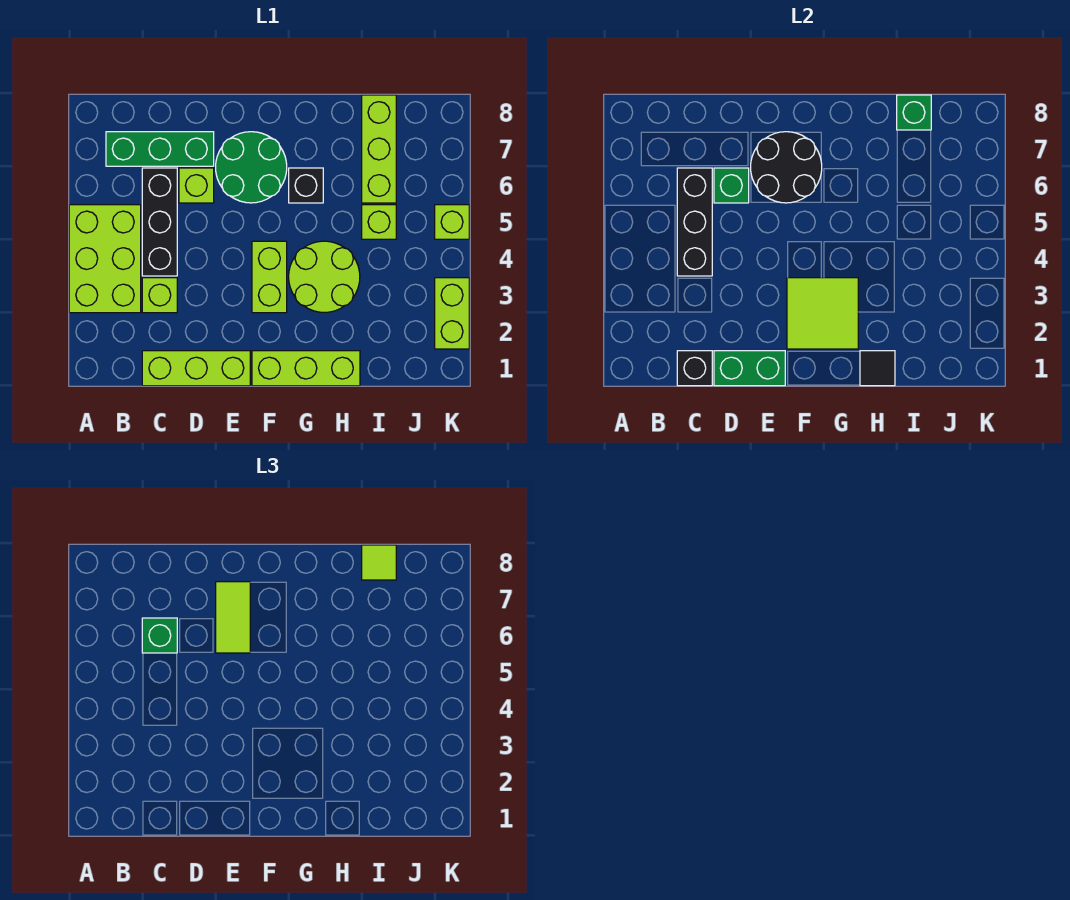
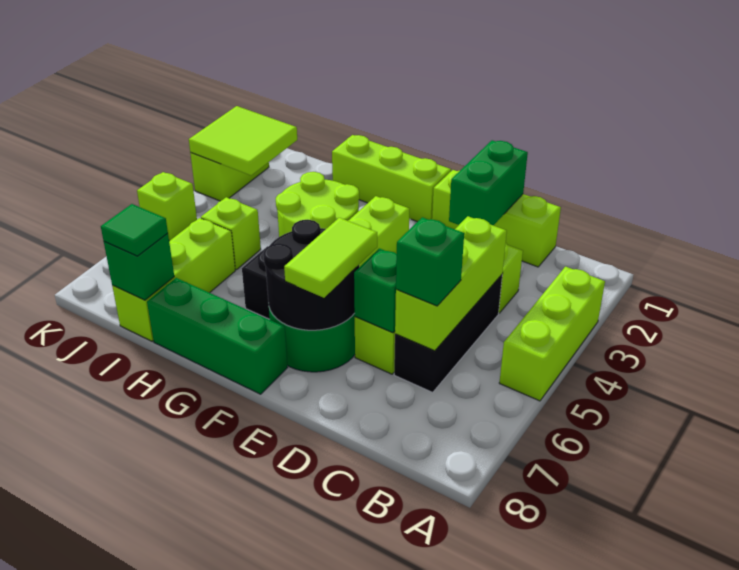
lime 2x3 brick [69,205,141,313] -> lime 1x3 brick [499,267,605,401]
green 1x3 brick [106,132,214,166] -> green 1x3 brick moved to [147,278,288,394]
black 1x1 brick [677,351,712,386] -> none
black 1x3 brick [677,168,712,276] -> lime 1x3 brick [395,216,507,351]
green 1x2 brick [714,351,785,386] -> green 1x2 brick turned to [449,140,528,225]
lime 2x2 tile [787,278,858,349] -> lime 2x2 tile moved to [189,106,297,175]
black 1x1 tile [860,351,895,386] -> none
lime 1x1 tile [362,545,396,580] -> green 1x1 tile [101,204,168,256]

